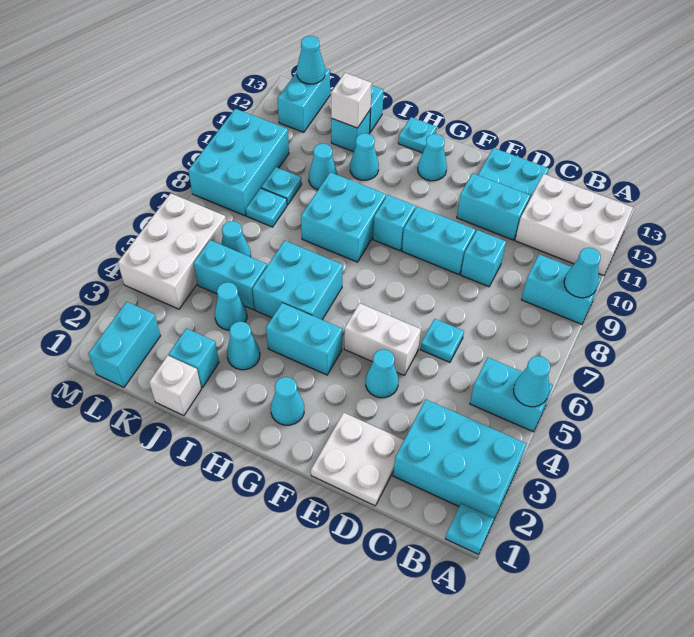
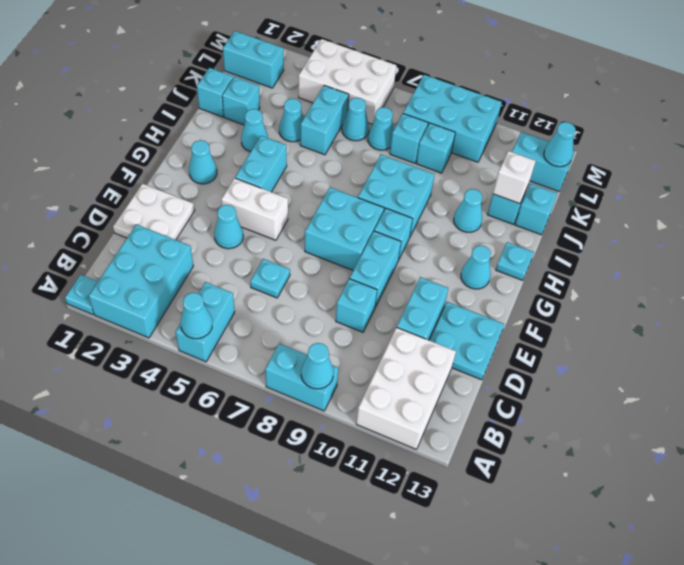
cyan 1x2 brick [521,254,601,324] -> cyan 1x2 brick turned to [265,343,338,411]
white 1x2 brick [344,303,421,375] -> white 1x2 brick turned to [221,178,288,240]
cyan 2x2 brick [253,241,343,320] -> cyan 2x2 brick moved to [305,187,384,270]
white 1x1 brick [149,355,201,416] -> cyan 1x1 brick [197,68,233,117]
cyan 1x1 cone [309,144,338,190] -> cyan 1x1 cone moved to [368,107,394,150]
cyan 1x1 plate [246,188,287,227] -> cyan 1x1 brick [390,114,428,163]
cyan 1x1 plate [261,167,302,205] -> cyan 1x1 brick [416,123,455,173]

